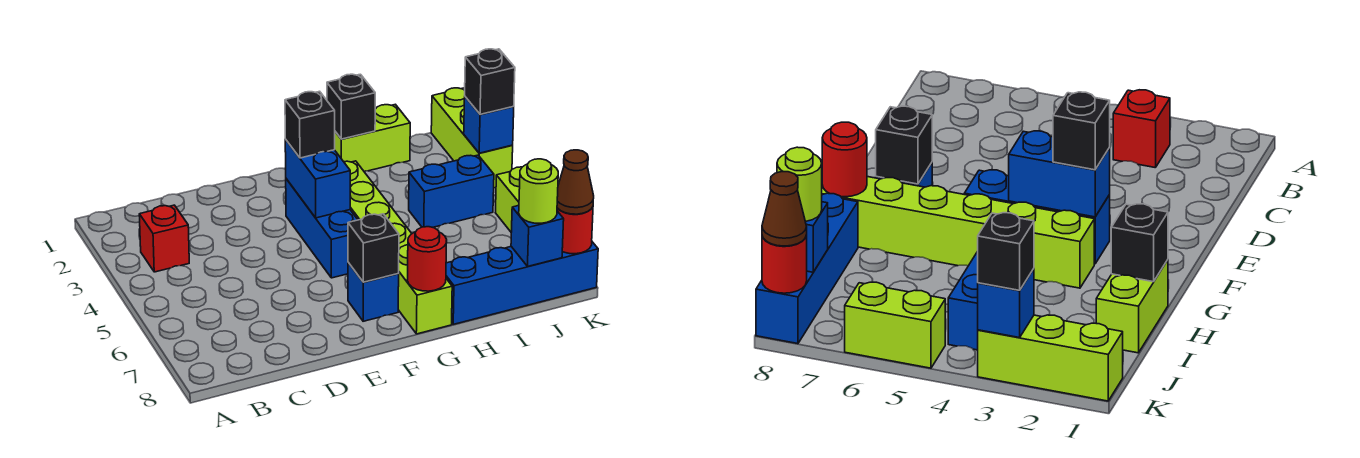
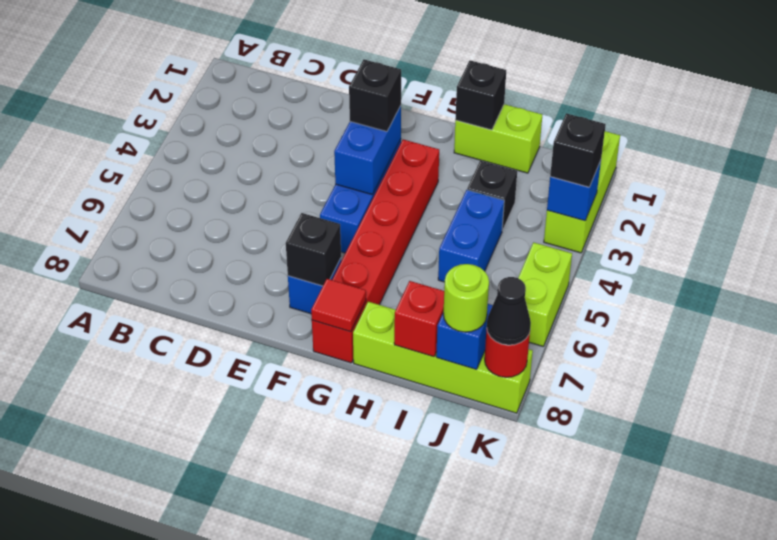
red 1x1 brick [139,205,189,272] -> red 1x1 brick moved to [394,281,444,357]
lime 1x6 brick [344,161,452,334] -> red 1x6 brick [312,139,439,363]
red 1x1 round brick [407,227,447,291] -> red 1x1 tile [311,279,366,332]
blue 1x4 brick [446,242,598,324] -> lime 1x4 brick [353,302,533,413]
none -> black 1x1 brick [467,161,517,230]
blue 1x2 brick [409,155,494,227] -> blue 1x2 brick turned to [438,190,504,282]
brown 1x1 cone [557,150,594,214] -> black 1x1 cone [487,277,531,345]

